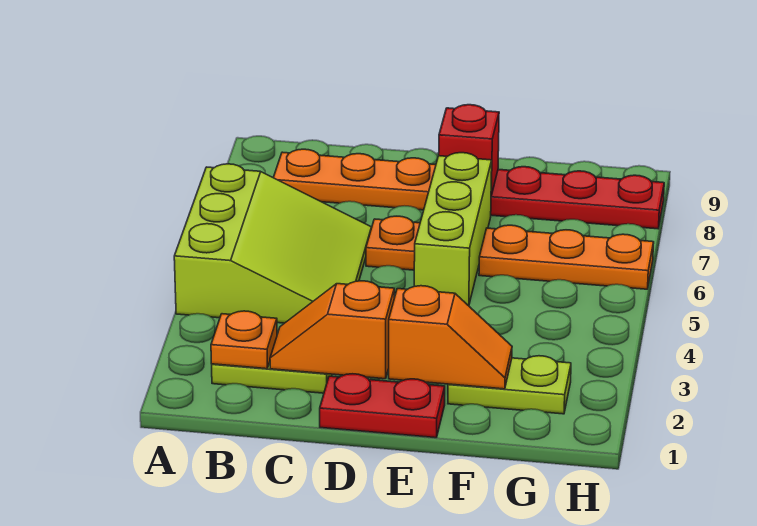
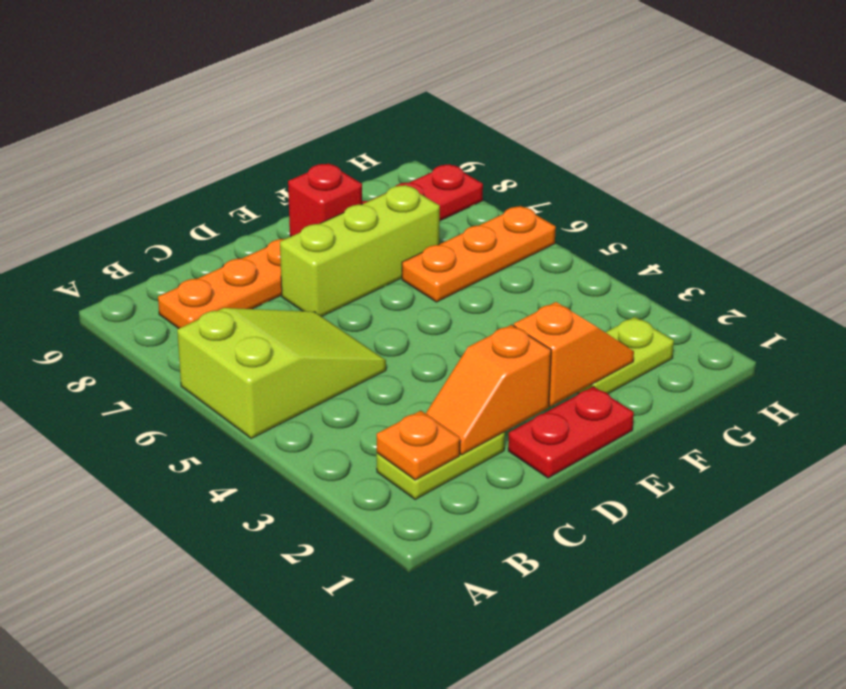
lime 3x3 slope [174,164,372,323] -> lime 2x3 slope [177,308,386,438]
orange 1x1 plate [366,216,420,270] -> none
lime 1x3 brick [414,153,492,306] -> lime 1x3 brick turned to [280,185,440,316]

